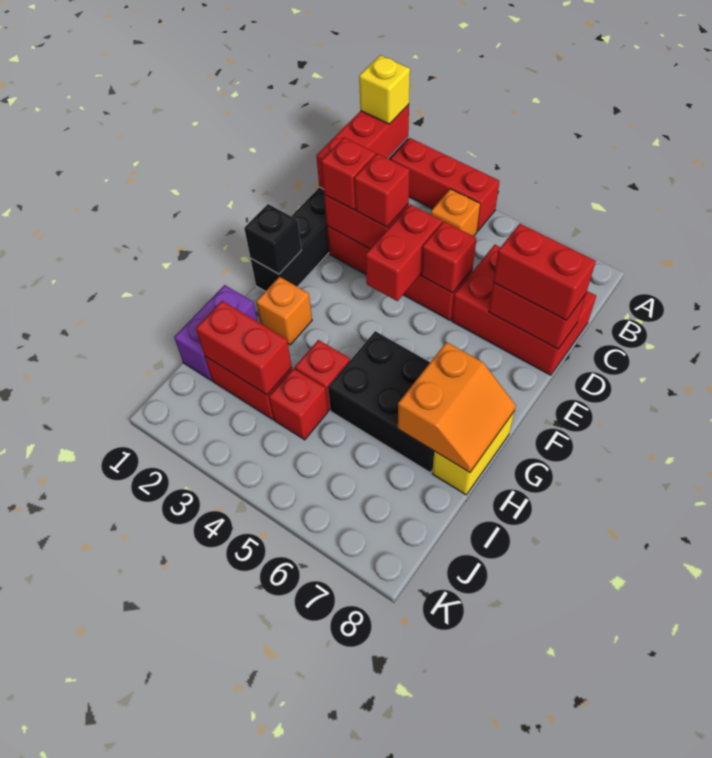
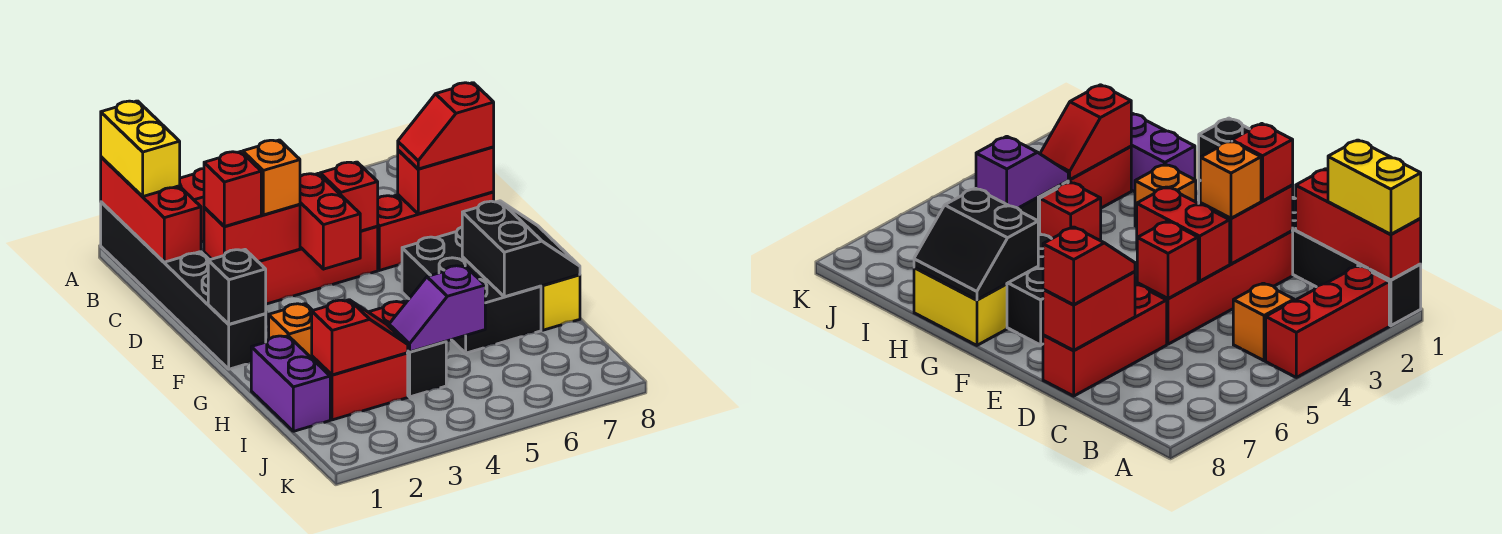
yellow 1x1 brick [359,55,410,124] -> yellow 1x2 brick [101,101,180,197]
red 2x3 brick [452,245,596,375] -> red 1x3 brick [377,192,494,270]
red 1x1 brick [354,154,410,227] -> orange 1x1 brick [243,140,300,215]
red 1x2 brick [493,224,596,320] -> red 1x2 slope [398,83,494,169]
black 2x3 brick [328,331,434,473] -> black 2x3 brick turned to [402,227,541,353]
orange 2x2 slope [398,342,516,472] -> black 2x2 slope [462,201,580,297]
red 1x2 brick [196,301,292,395] -> red 1x2 slope [312,300,408,375]
red 1x1 brick [269,368,328,440] -> black 1x1 brick [408,341,446,397]
none -> purple 1x2 slope [389,266,485,352]

